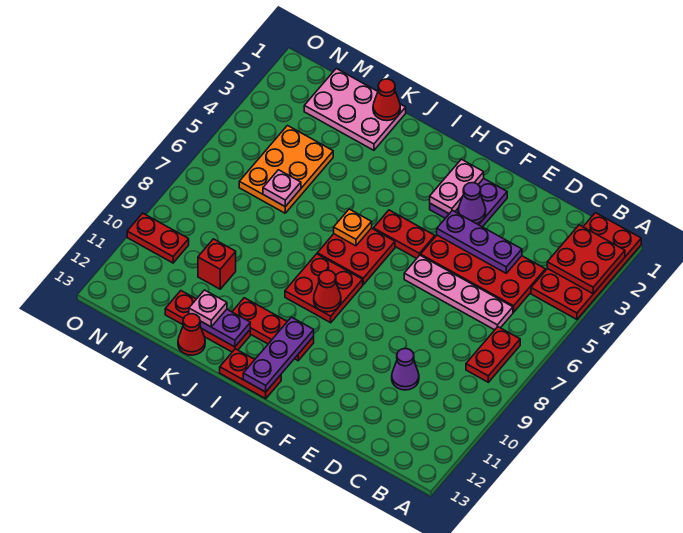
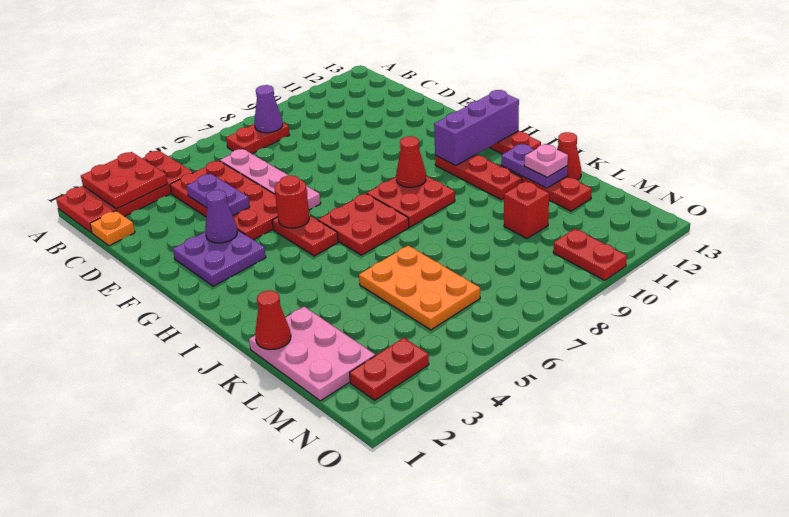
purple 1x3 plate [437,210,522,273] -> purple 1x2 plate [186,174,250,216]
purple 1x1 cone [392,349,419,390] -> purple 1x1 cone moved to [254,85,283,133]
pink 1x2 plate [430,159,484,214] -> none
none -> red 1x1 round brick [274,176,309,228]
purple 1x3 plate [243,317,314,392] -> purple 1x3 brick [434,90,519,166]
orange 1x1 plate [334,209,372,246] -> orange 1x1 plate moved to [90,211,135,246]
orange 2x3 plate [239,126,333,213] -> orange 2x3 plate turned to [359,246,480,330]
pink 1x1 plate [263,170,301,207] -> none
none -> red 1x2 plate [350,338,429,400]

